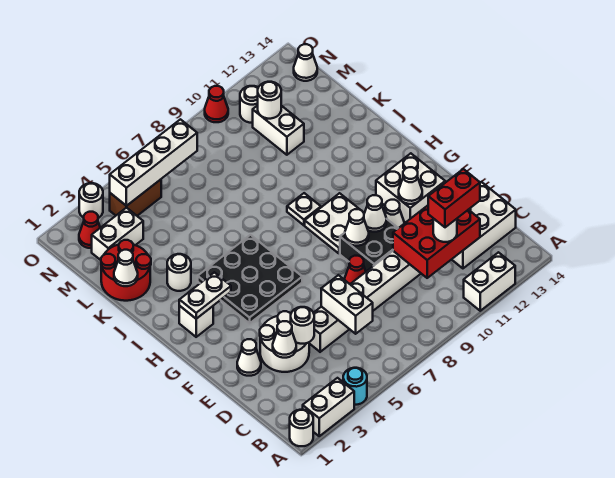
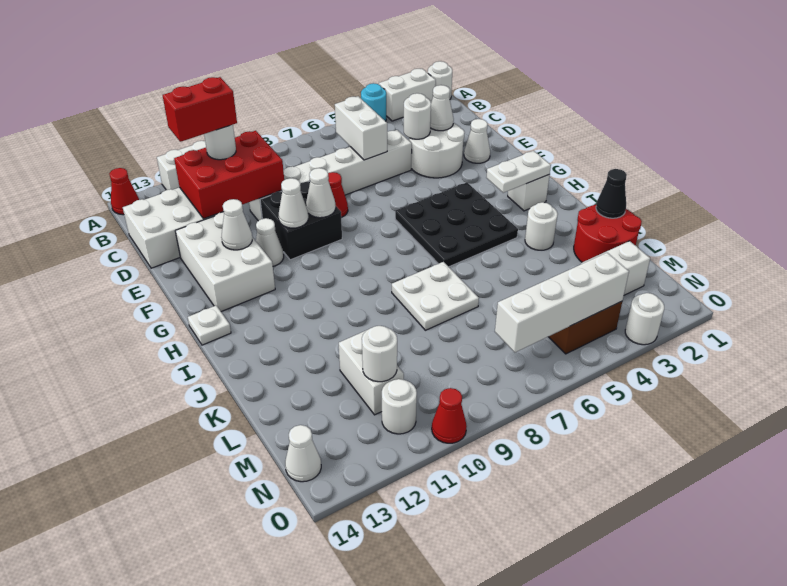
white 2x2 brick [376,153,445,222] -> white 2x3 brick [175,212,275,312]
white 2x2 plate [305,193,364,254] -> white 2x2 plate moved to [392,262,479,330]
white 1x1 plate [287,193,321,225] -> white 1x1 plate moved to [188,306,231,345]
white 1x1 cone [114,250,138,286] -> black 1x1 cone [596,169,627,218]
red 1x1 cone [79,212,100,248] -> red 1x1 cone moved to [109,168,139,215]

